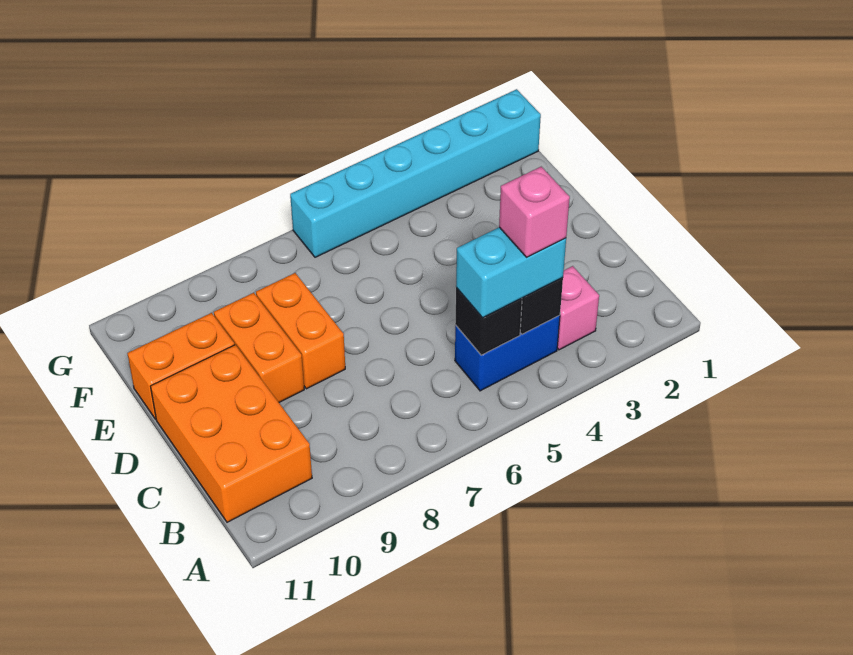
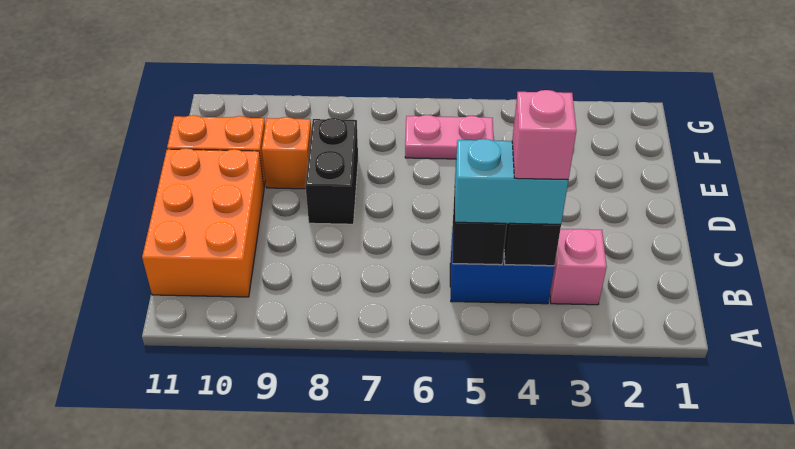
orange 1x2 brick [256,273,345,389] -> black 1x2 brick [305,118,358,224]
orange 1x2 brick [214,293,304,402] -> orange 1x1 brick [262,117,311,189]
none -> pink 1x2 plate [405,115,494,159]
cyan 1x6 brick [290,89,541,257] -> none

